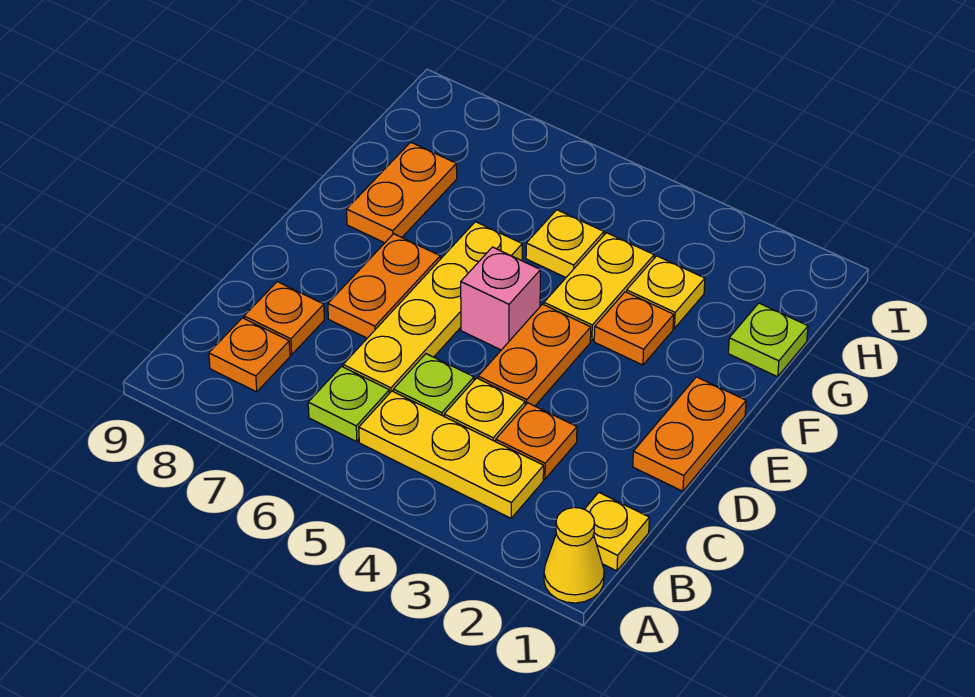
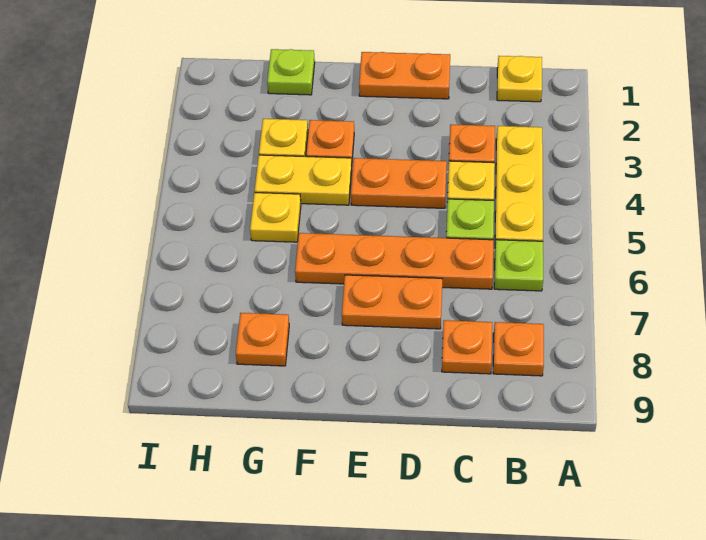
yellow 1x1 cone [544,507,604,603] -> none
yellow 1x4 plate [343,222,522,393] -> orange 1x4 plate [295,233,493,289]
pink 1x1 brick [461,247,541,350] -> none
orange 1x2 plate [347,142,457,243] -> orange 1x1 plate [236,313,289,366]

